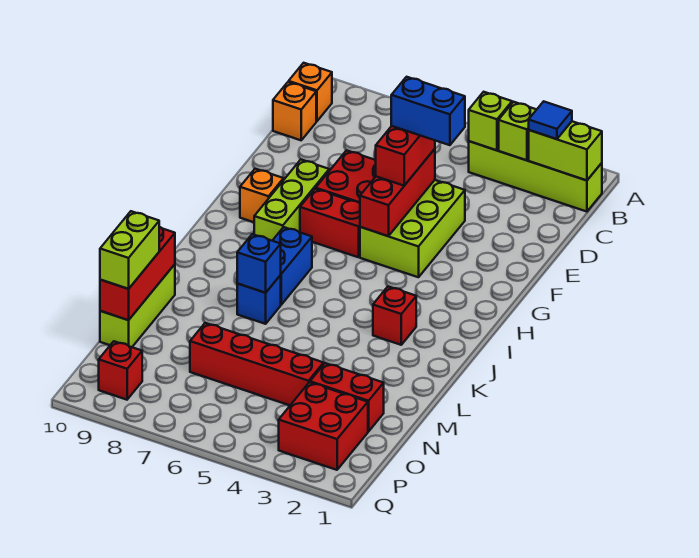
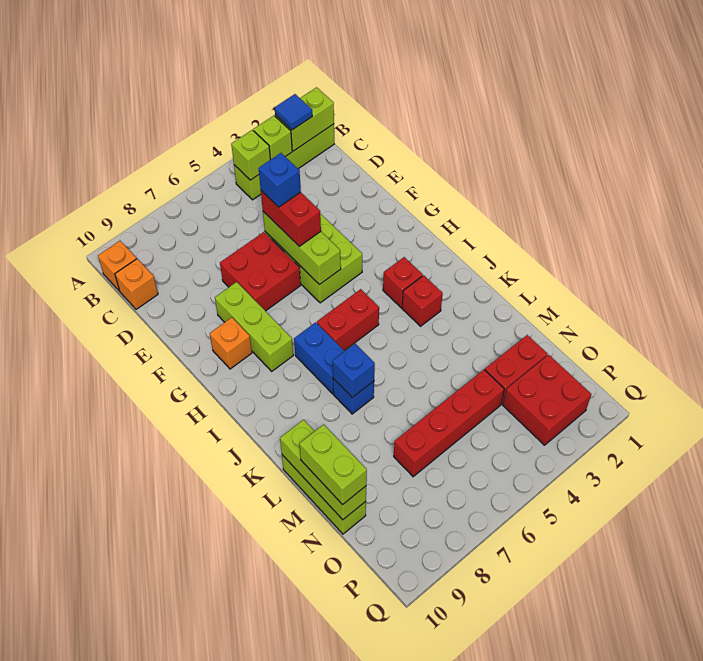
blue 1x2 brick [391,77,465,145] -> blue 1x1 brick [258,153,301,207]
red 1x3 brick [360,149,435,236] -> lime 1x3 brick [263,212,341,285]
red 1x2 brick [300,189,360,257] -> red 1x2 brick moved to [317,289,379,351]
red 1x3 brick [100,227,175,320] -> lime 1x3 brick [280,420,366,520]
red 1x1 brick [99,341,142,400] -> red 1x1 brick moved to [383,257,423,308]

